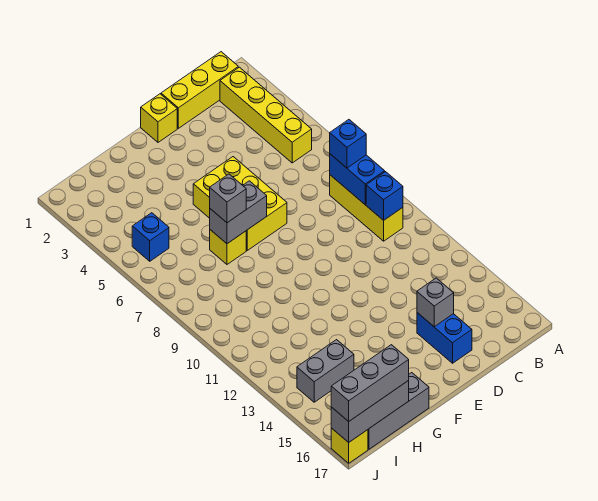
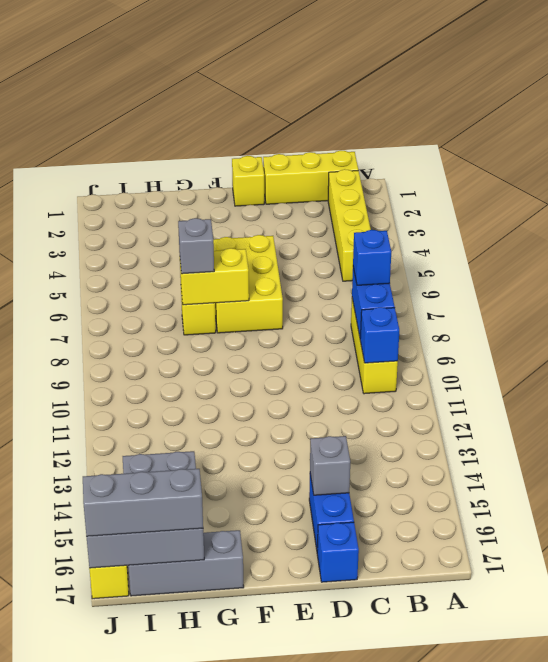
grey 1x2 brick [210,181,267,244] -> yellow 1x2 brick [180,248,249,305]
blue 1x1 brick [132,213,169,261] -> blue 1x1 brick moved to [317,522,359,582]

